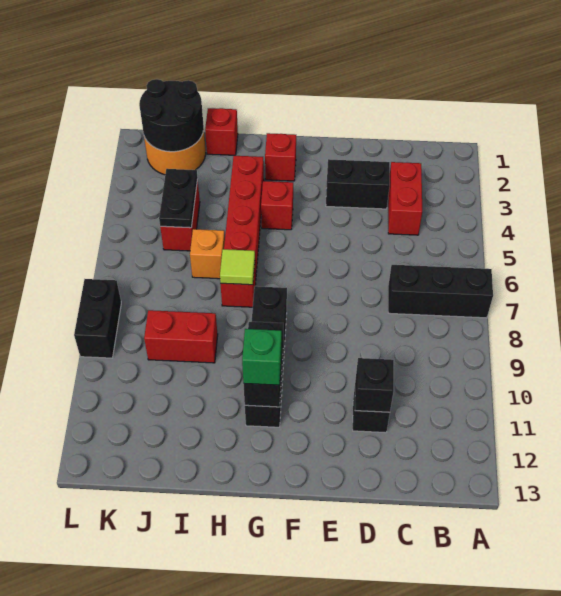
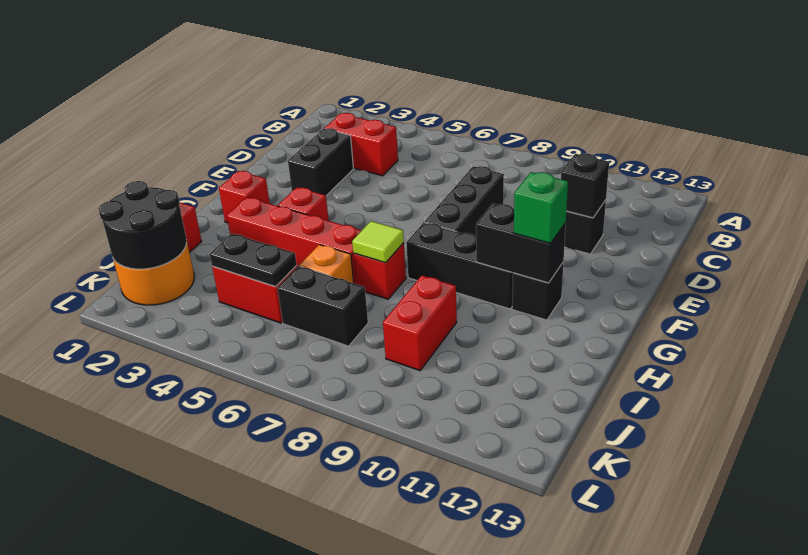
black 1x3 brick [388,265,493,318] -> black 1x3 brick moved to [424,166,504,236]
black 1x2 brick [74,279,121,358] -> black 1x2 brick moved to [277,266,368,346]

